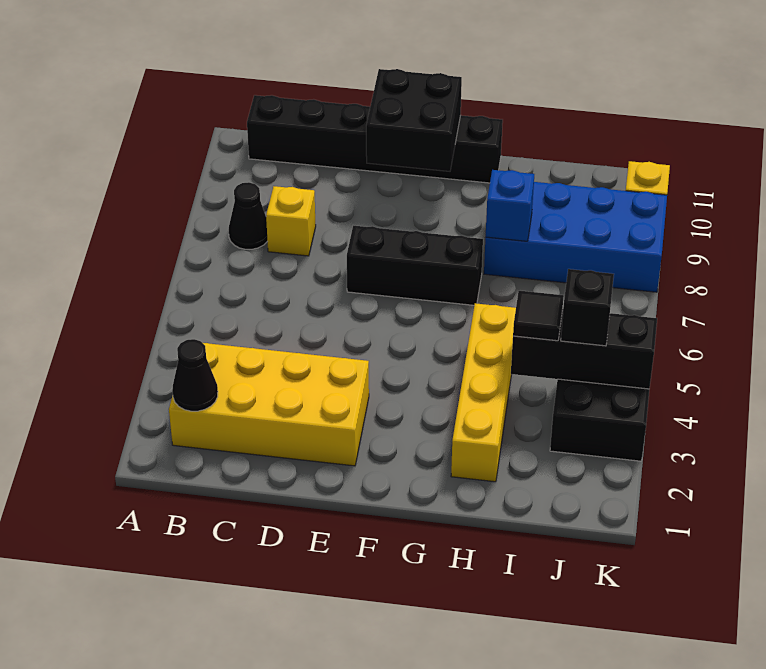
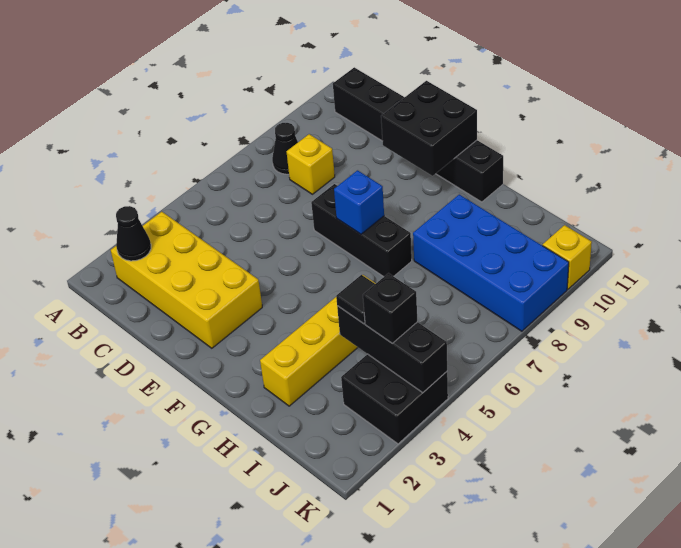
blue 1x1 brick [486,170,534,241] -> blue 1x1 brick moved to [334,170,384,234]

